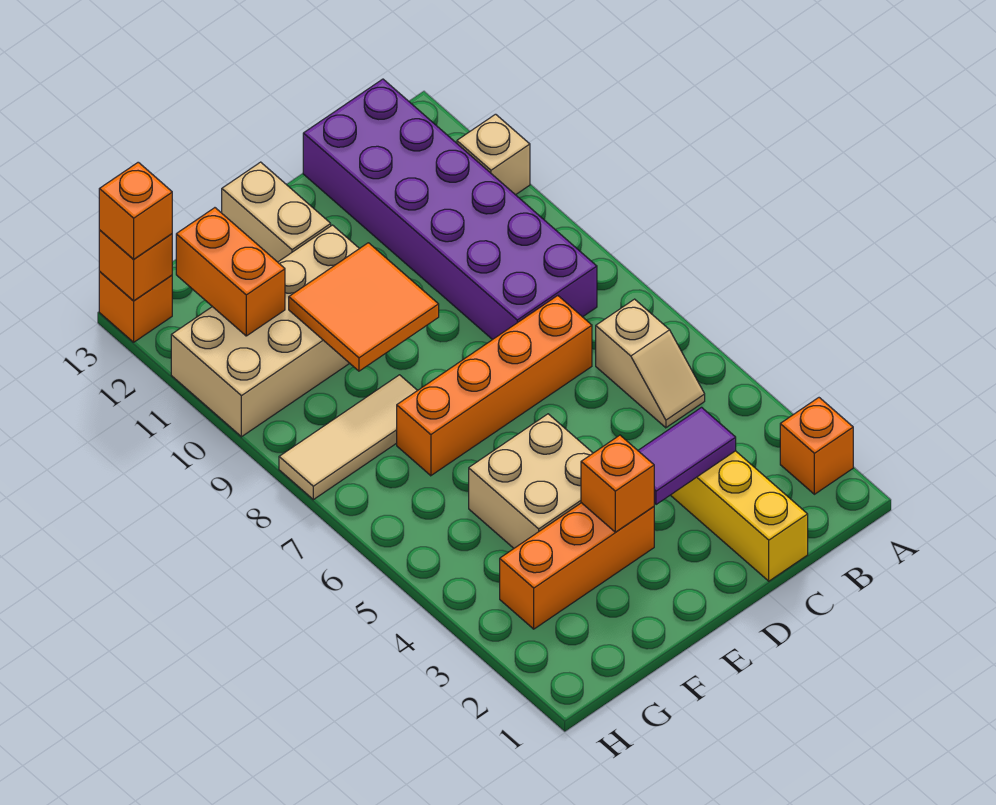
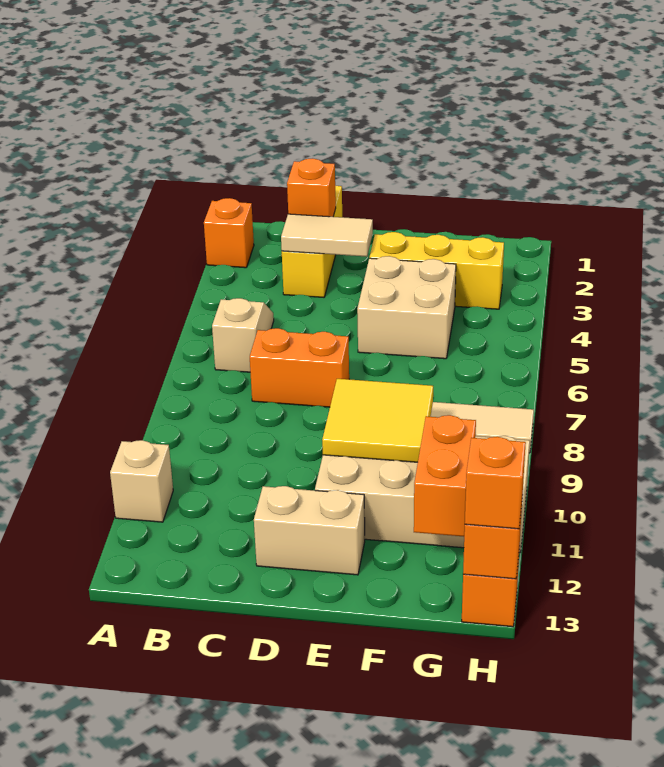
purple 2x6 brick [303,79,597,340] -> none
purple 1x2 tile [638,408,736,505] -> tan 1x2 tile [281,214,373,257]
orange 1x4 brick [397,296,592,476] -> orange 1x2 brick [250,328,349,407]
orange 1x3 brick [500,503,654,629] -> yellow 1x3 brick [369,232,504,309]
orange 1x1 brick [581,435,654,532] -> orange 1x1 brick moved to [287,158,336,217]
orange 2x2 tile [289,243,439,371] -> yellow 2x2 tile [322,379,433,462]
tan 1x2 brick [222,162,331,262] -> tan 1x2 brick turned to [254,486,365,575]

